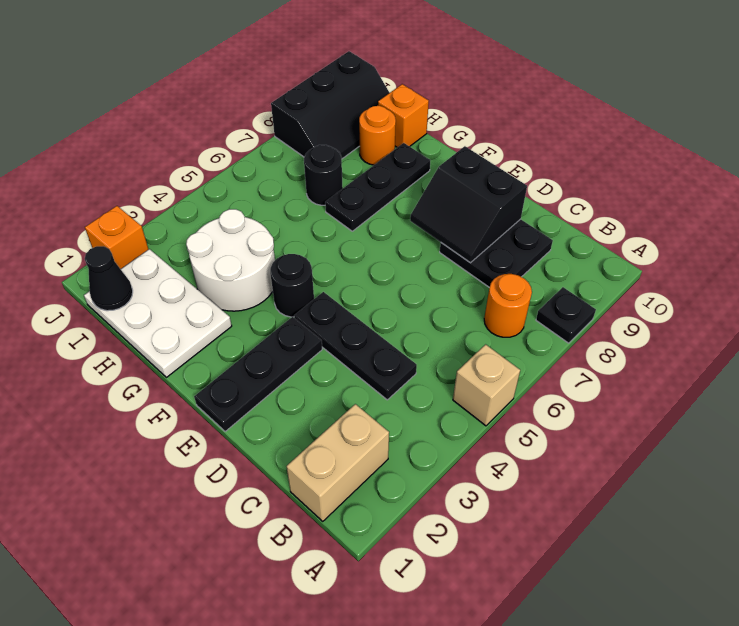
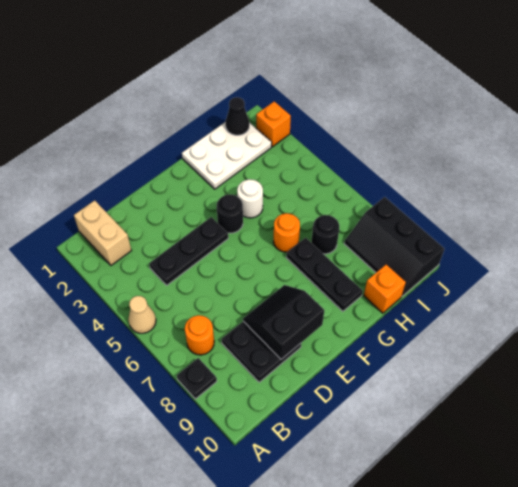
tan 1x1 brick [453,344,520,426] -> tan 1x1 cone [128,296,156,333]
black 1x3 plate [194,317,322,432] -> none
white 2x2 round brick [186,209,275,311] -> white 1x1 round brick [237,179,263,218]
orange 1x1 round brick [359,106,396,165] -> orange 1x1 round brick moved to [273,213,300,252]

